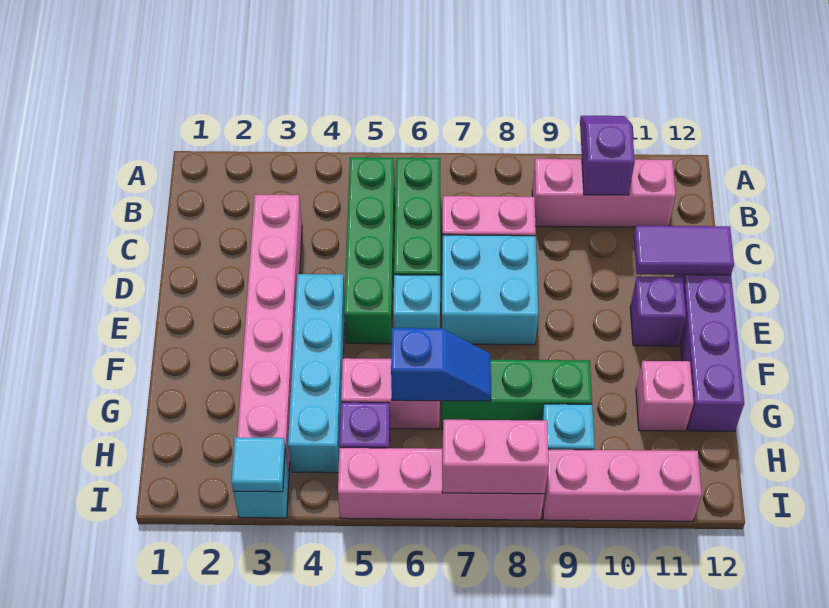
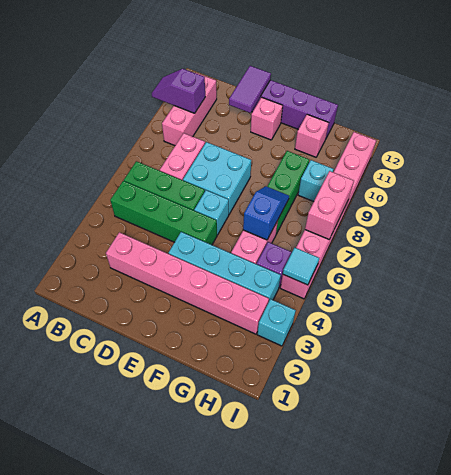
purple 1x1 brick [630,277,686,346] -> pink 1x1 brick [251,97,283,140]
cyan 1x1 tile [231,437,285,492] -> cyan 1x1 tile moved to [283,248,319,285]

